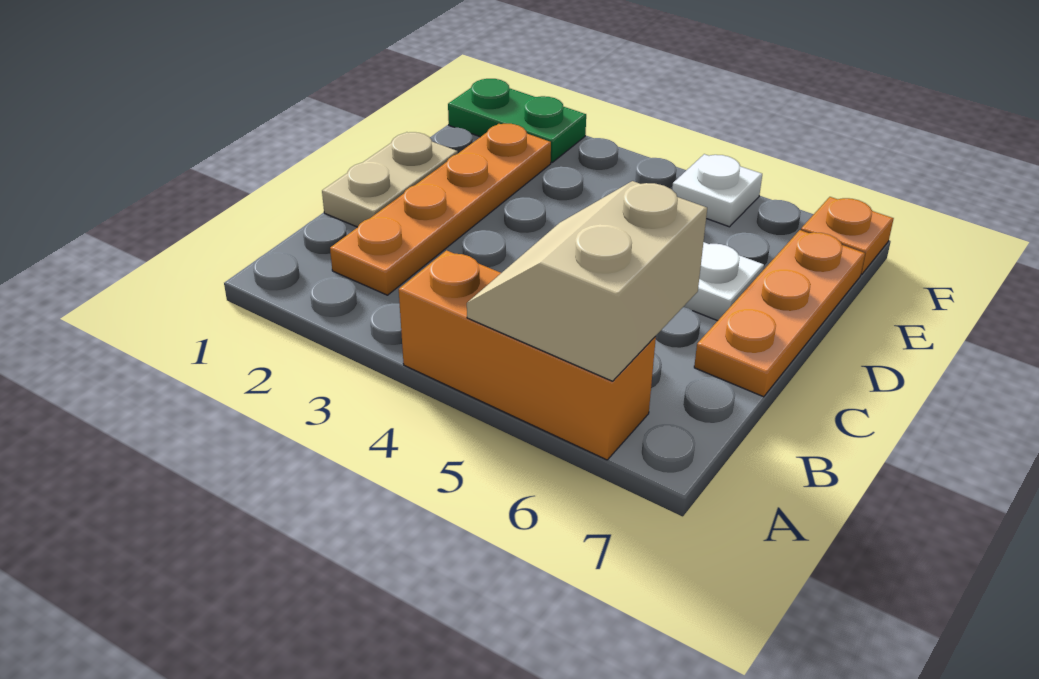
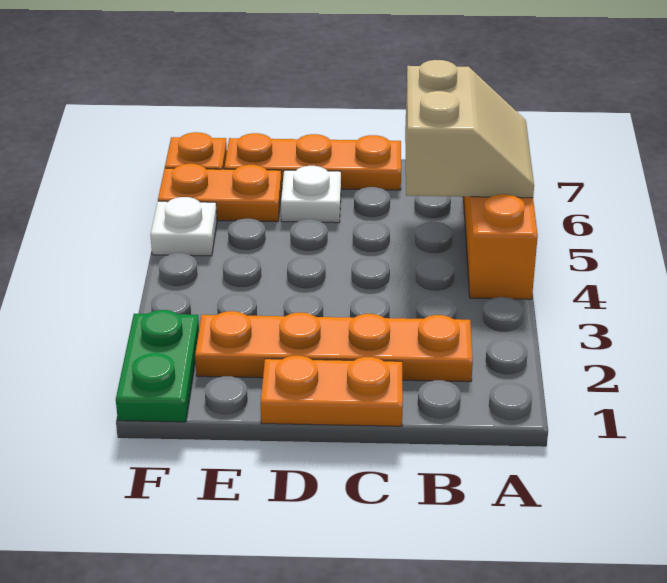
tan 2x2 slope [467,181,707,381] -> tan 2x2 slope turned to [405,60,534,198]
tan 1x2 plate [322,132,458,227] -> orange 1x2 plate [261,356,403,426]
none -> orange 1x2 plate [158,164,282,222]

